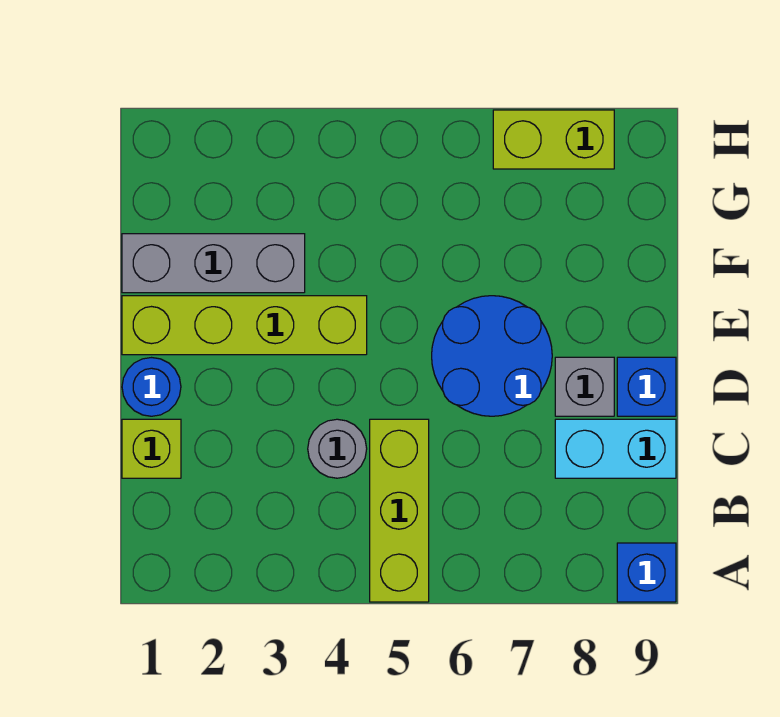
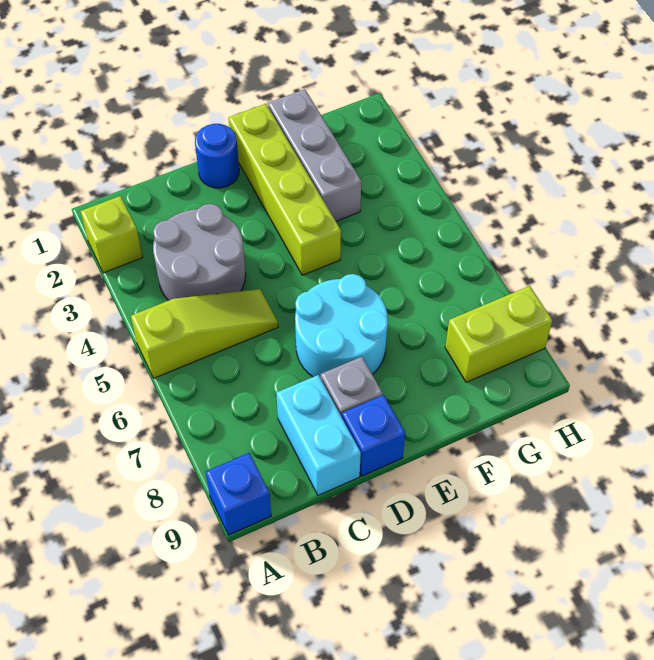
lime 1x3 brick [370,419,429,602] -> lime 1x3 slope [131,289,278,378]
lime 1x1 brick [122,419,181,478] -> lime 1x1 brick moved to [80,196,143,273]
grey 1x1 round brick [308,419,367,478] -> grey 2x2 round brick [153,204,246,300]
blue 2x2 round brick [432,296,552,416] -> cyan 2x2 round brick [295,274,388,378]
lime 1x2 brick [493,110,614,169] -> lime 1x2 brick turned to [445,286,552,382]

